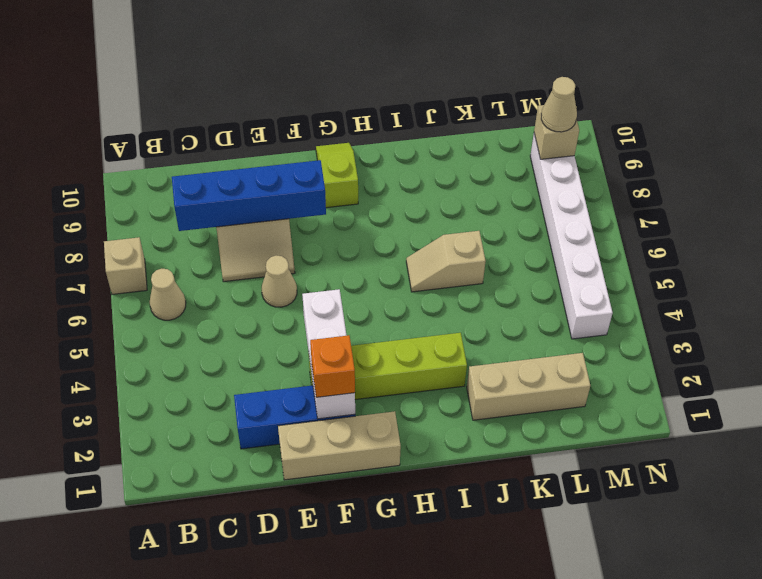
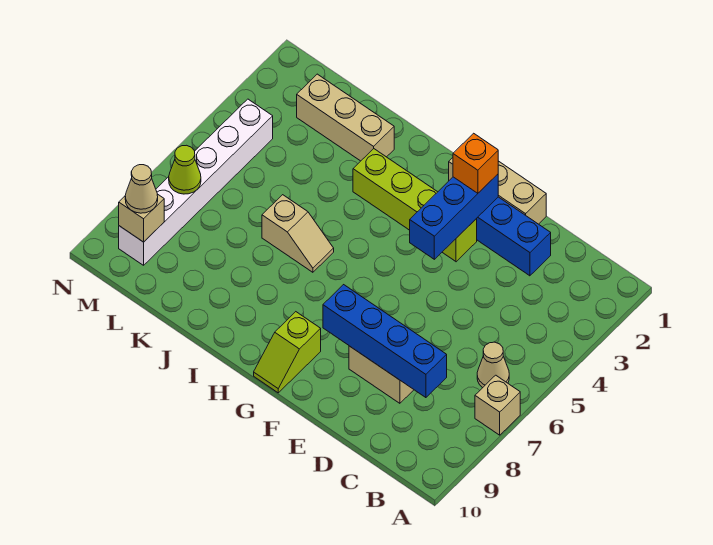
tan 1x1 cone [262,255,297,307] -> none
white 1x3 brick [302,289,355,419] -> blue 1x3 brick [410,174,498,259]
none -> lime 1x1 cone [169,145,201,194]

